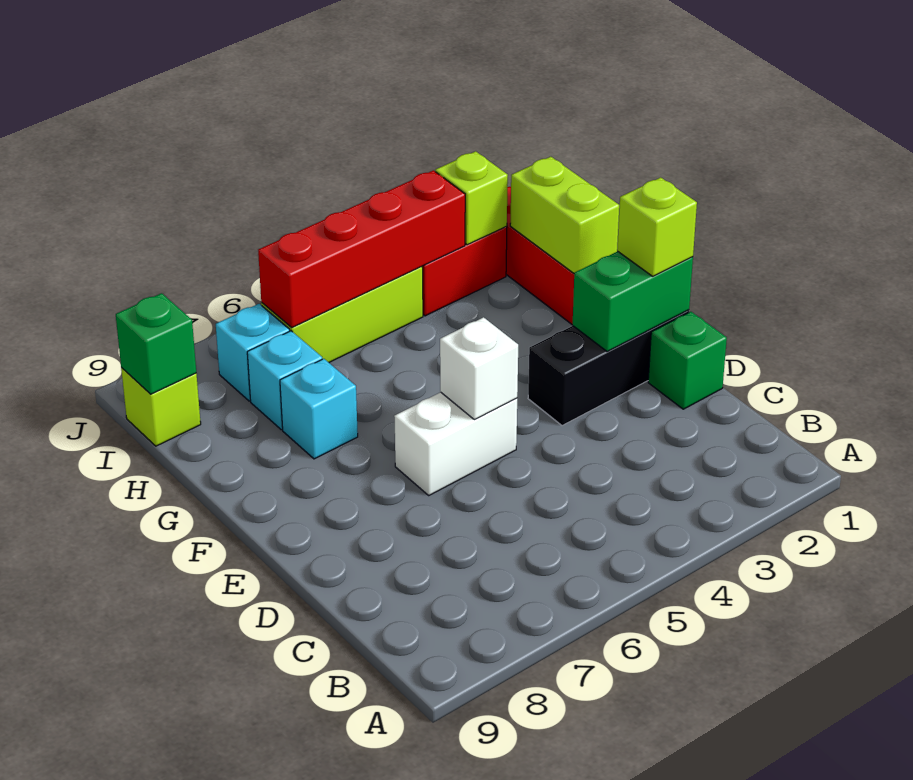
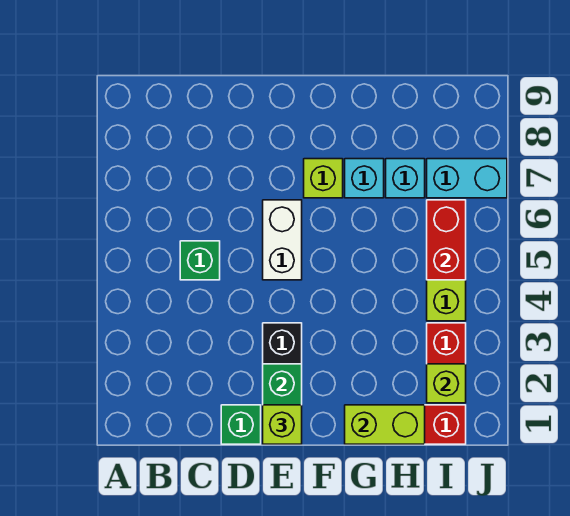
white 1x1 brick [440,317,518,420] -> none
red 1x4 brick [258,170,465,328] -> red 1x2 brick [427,200,466,280]
cyan 1x1 brick [216,304,290,401] -> cyan 1x2 brick [427,159,507,198]
lime 1x1 brick [121,367,201,446] -> lime 1x1 brick moved to [304,159,343,198]
green 1x1 brick [116,293,196,394] -> green 1x1 brick moved to [180,241,220,280]

